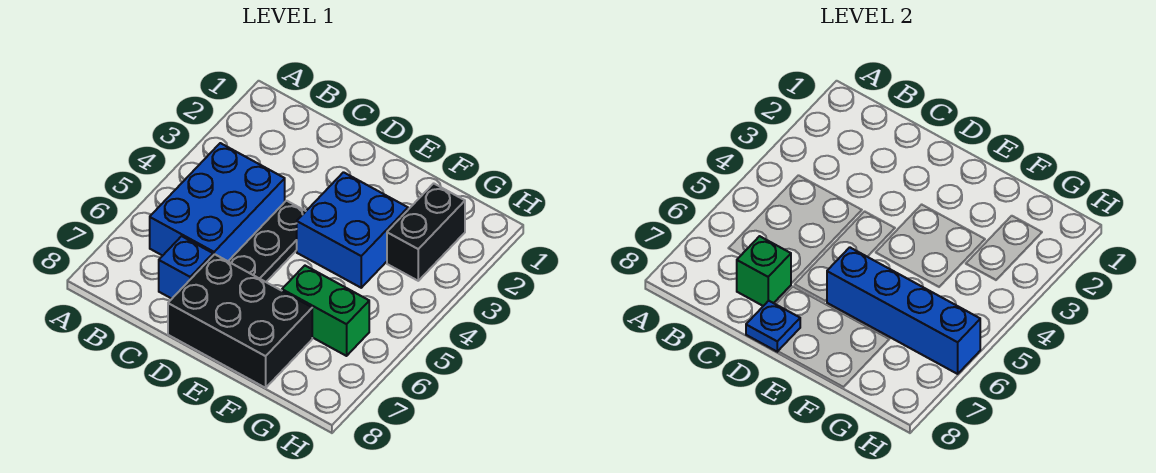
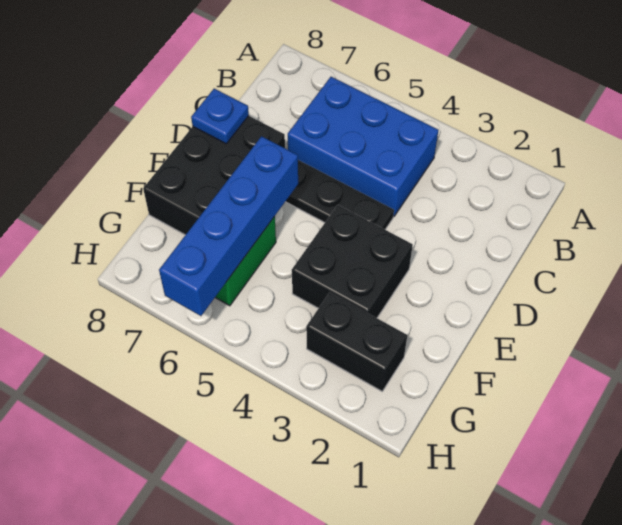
blue 1x1 brick [159,236,213,299] -> none
green 1x1 brick [737,236,791,306] -> none
blue 2x2 brick [297,172,408,288] -> black 2x2 brick [292,205,413,318]

